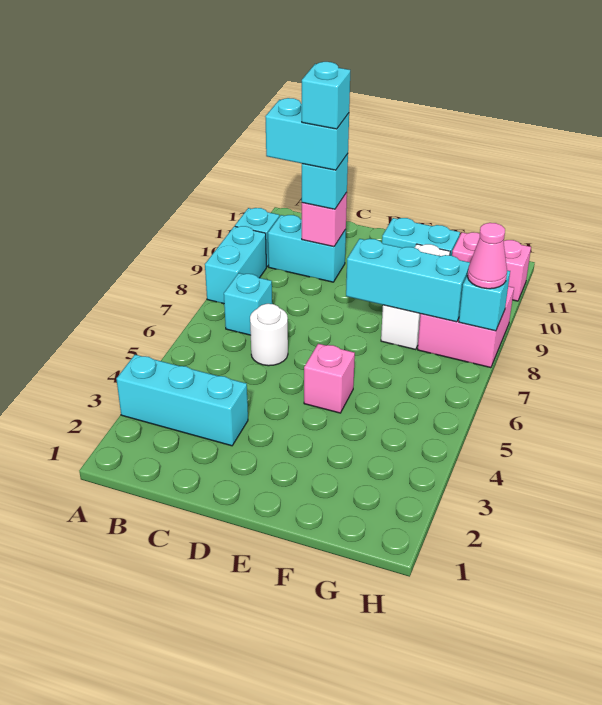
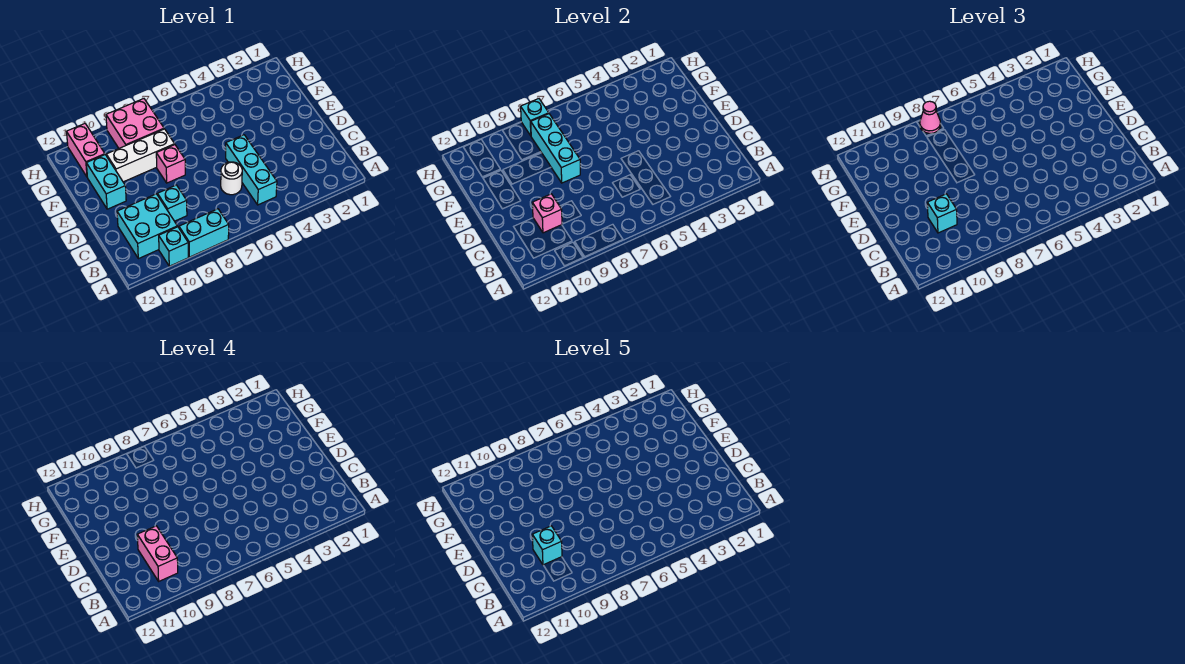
cyan 1x3 brick [116,355,248,446] -> cyan 1x3 brick moved to [226,135,277,205]
cyan 1x1 brick [224,273,272,335] -> cyan 1x1 brick moved to [158,185,187,221]
cyan 1x2 brick [268,215,346,282] -> cyan 2x2 brick [117,194,177,259]
cyan 1x2 brick [265,98,349,170] -> pink 1x2 brick [137,526,178,581]
pink 1x1 brick [304,344,355,413] -> pink 1x1 brick moved to [156,145,185,183]

